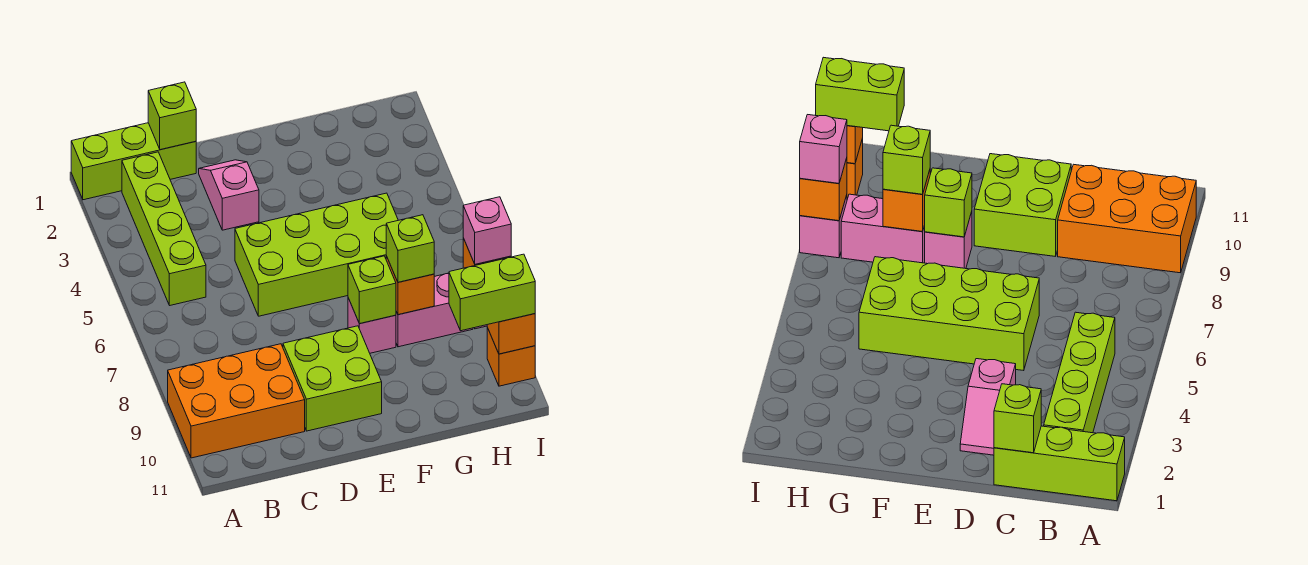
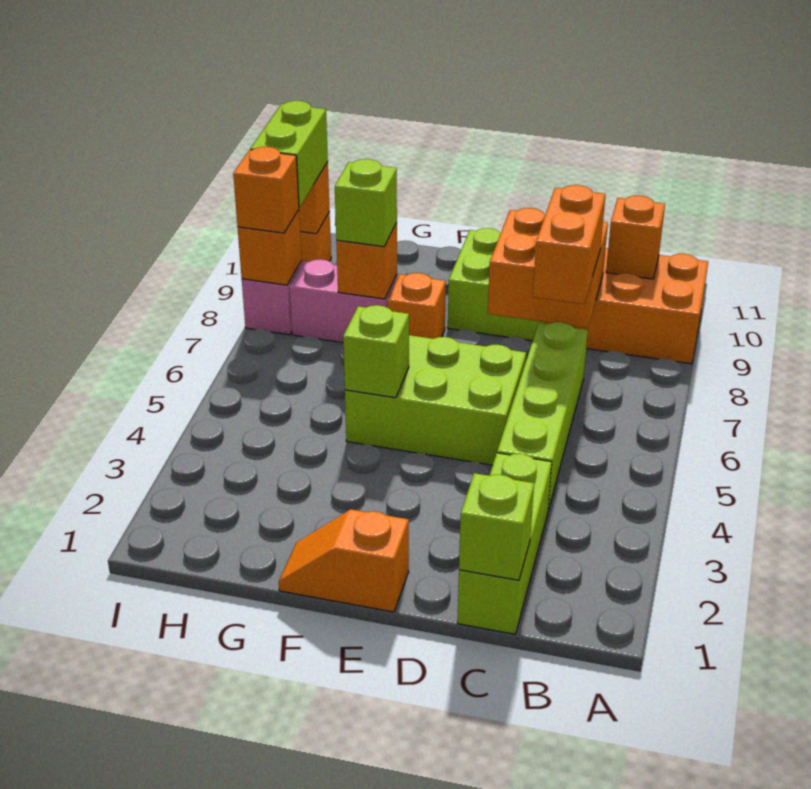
lime 1x3 brick [71,123,196,200] -> lime 1x3 brick turned to [457,453,552,634]
lime 1x4 brick [122,152,206,305] -> lime 1x4 brick moved to [497,322,588,511]
none -> orange 1x1 brick [606,195,665,279]
none -> orange 1x2 brick [533,185,606,304]
none -> orange 2x2 brick [488,208,608,328]
pink 1x2 slope [199,160,259,230] -> none
lime 2x4 brick [235,193,398,316] -> lime 2x3 brick [345,335,526,465]
none -> orange 1x2 slope [279,509,409,612]
pink 1x1 brick [348,298,396,353] -> orange 1x1 brick [387,273,446,339]
lime 1x1 brick [348,256,396,324] -> lime 1x1 brick moved to [343,305,409,398]
lime 1x2 brick [449,254,535,331] -> lime 1x2 brick turned to [250,101,328,207]
pink 1x1 brick [463,197,511,264] -> orange 1x1 brick [233,147,299,233]

